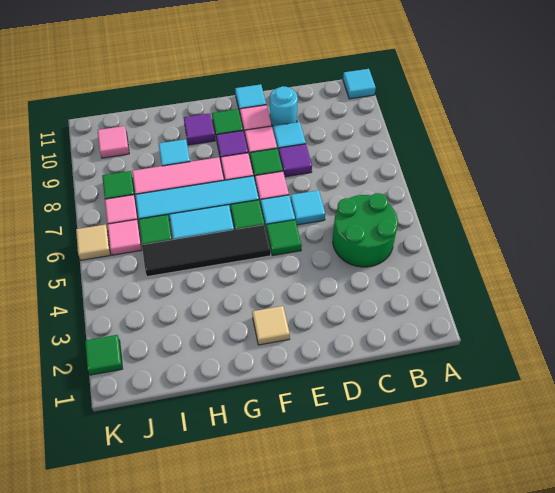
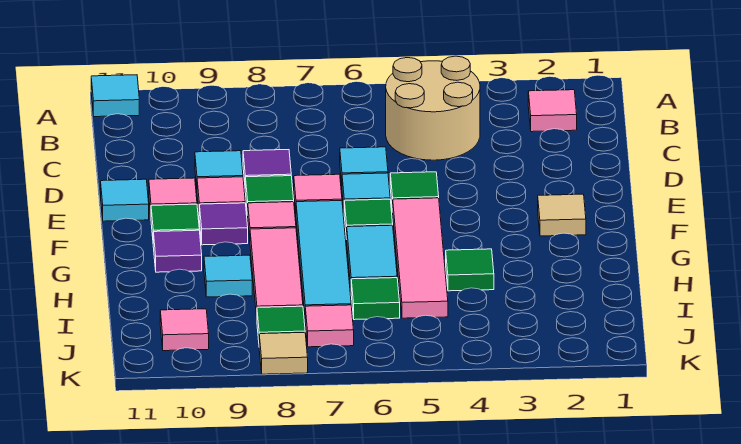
green 2x2 round brick [333,193,398,267] -> tan 2x2 round brick [386,56,480,160]
cyan 1x1 round brick [270,86,298,126] -> none
black 1x4 tile [142,225,271,277] -> pink 1x4 tile [393,198,448,318]
pink 1x1 tile [107,220,142,255] -> pink 1x1 tile moved to [528,90,577,132]
green 1x1 tile [85,335,122,375] -> green 1x1 tile moved to [446,249,494,291]
tan 1x1 tile [76,224,110,260] -> tan 1x1 tile moved to [259,332,308,374]

